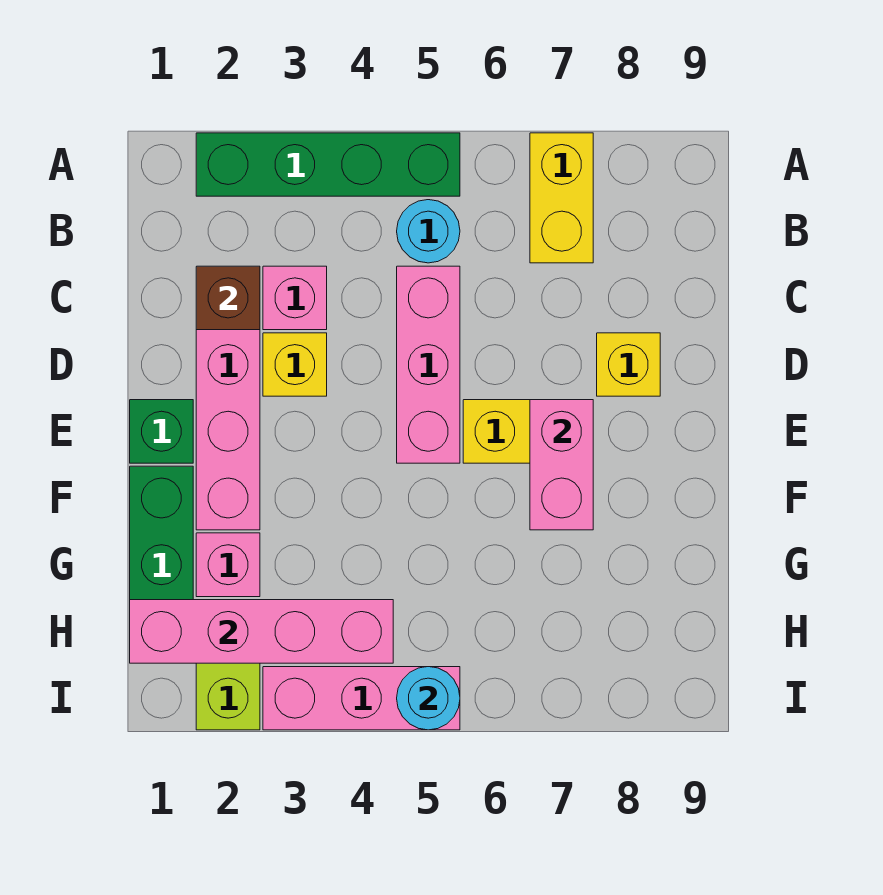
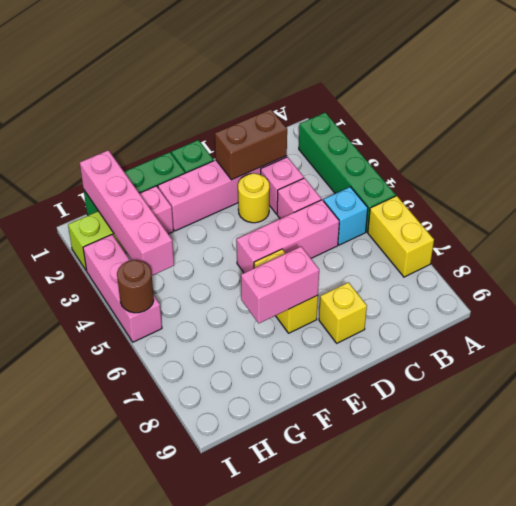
yellow 1x2 brick [530,133,593,263] -> yellow 1x2 brick turned to [368,196,434,277]
cyan 1x1 round brick [397,200,460,263] -> cyan 1x1 brick [324,187,368,245]
brown 1x1 brick [196,266,260,330] -> brown 1x2 brick [215,109,287,180]
none -> pink 1x1 brick [277,178,321,219]
yellow 1x1 brick [263,333,327,396] -> yellow 1x1 round brick [238,173,270,223]
cyan 1x1 round brick [397,667,460,730] -> brown 1x1 round brick [117,260,154,313]

